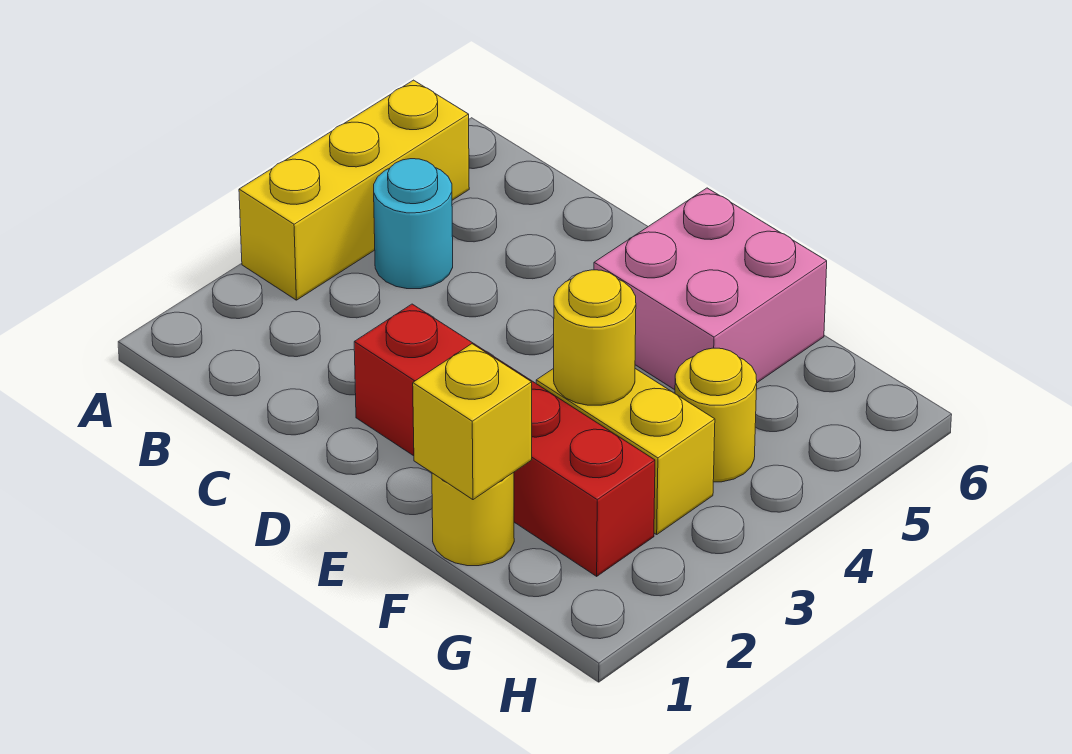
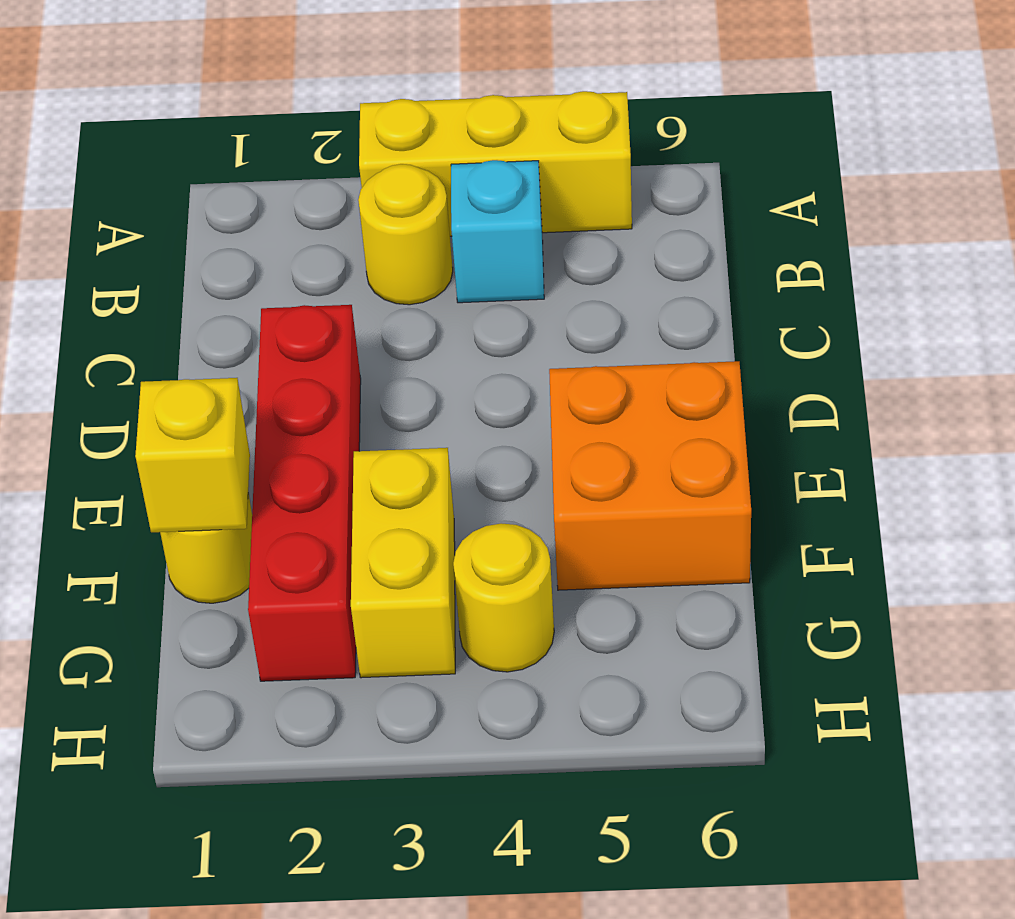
cyan 1x1 round brick [374,159,453,289] -> cyan 1x1 brick [451,160,544,303]
pink 2x2 brick [594,188,827,390] -> orange 2x2 brick [549,361,751,590]
yellow 1x1 round brick [554,270,636,405] -> yellow 1x1 round brick moved to [358,164,453,305]

